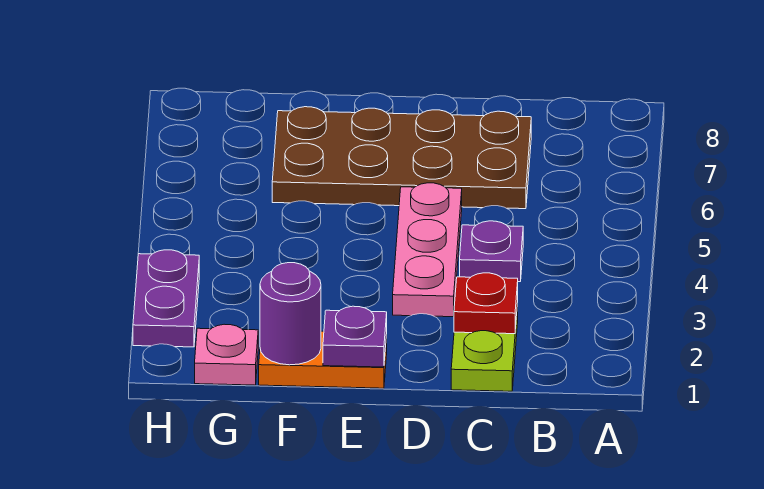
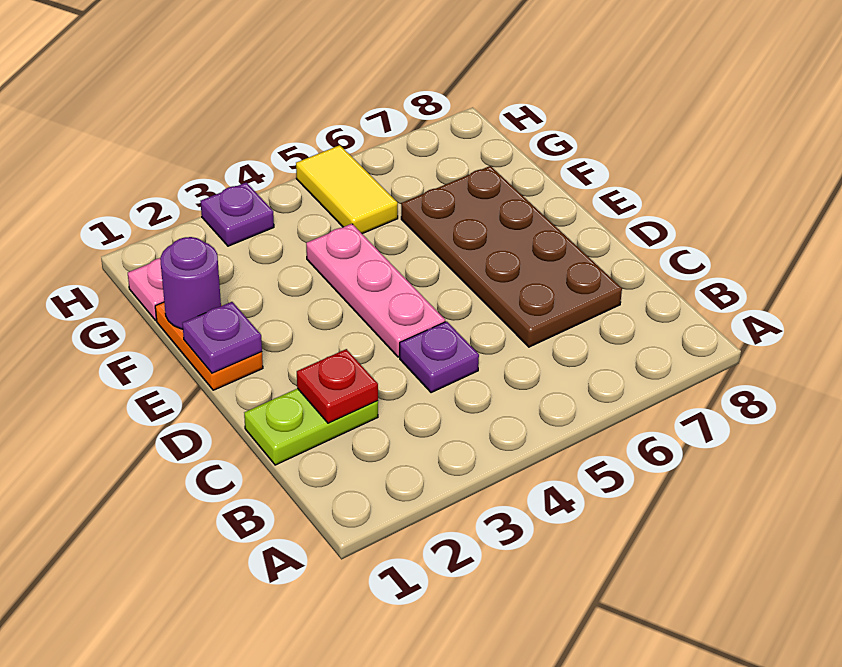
pink 1x3 plate [393,183,462,317] -> pink 1x3 plate turned to [306,224,445,357]
none -> yellow 1x2 tile [296,145,398,234]
purple 1x2 plate [133,250,199,347] -> purple 1x1 plate [201,182,274,246]

